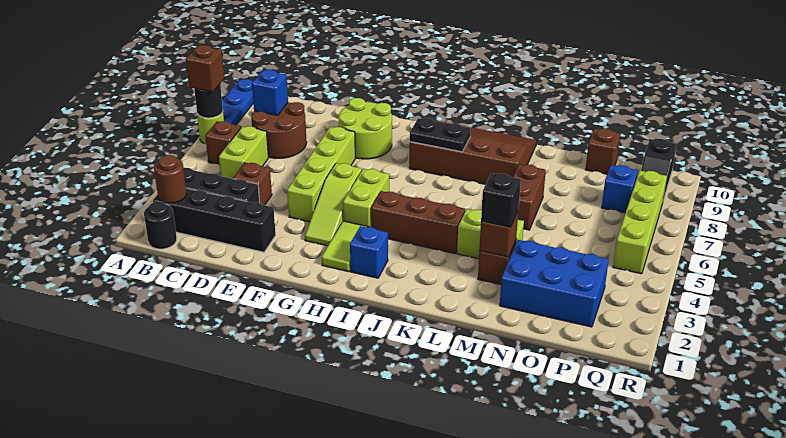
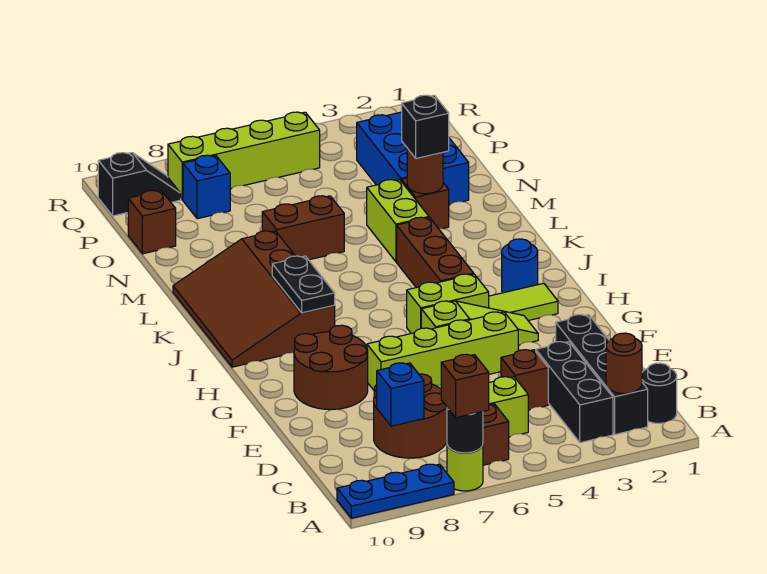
lime 2x2 round brick [338,98,392,159] -> brown 2x2 round brick [294,325,368,410]
blue 1x1 brick [350,226,388,278] -> blue 1x1 round brick [502,239,538,293]
brown 1x1 brick [479,212,518,257] -> brown 1x1 round brick [407,148,443,194]

